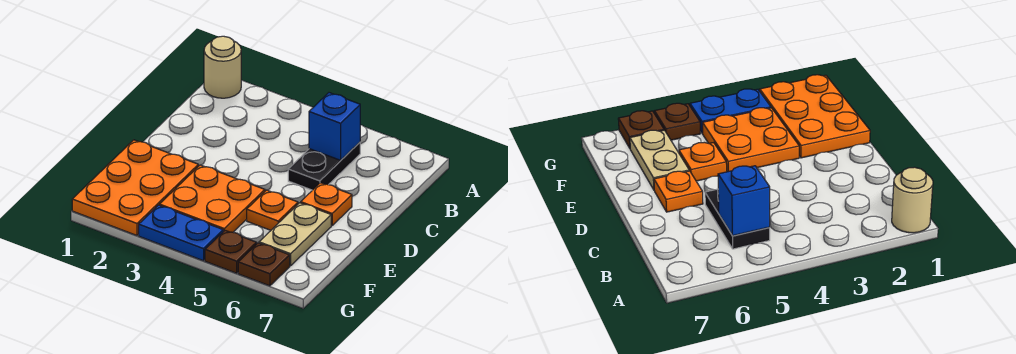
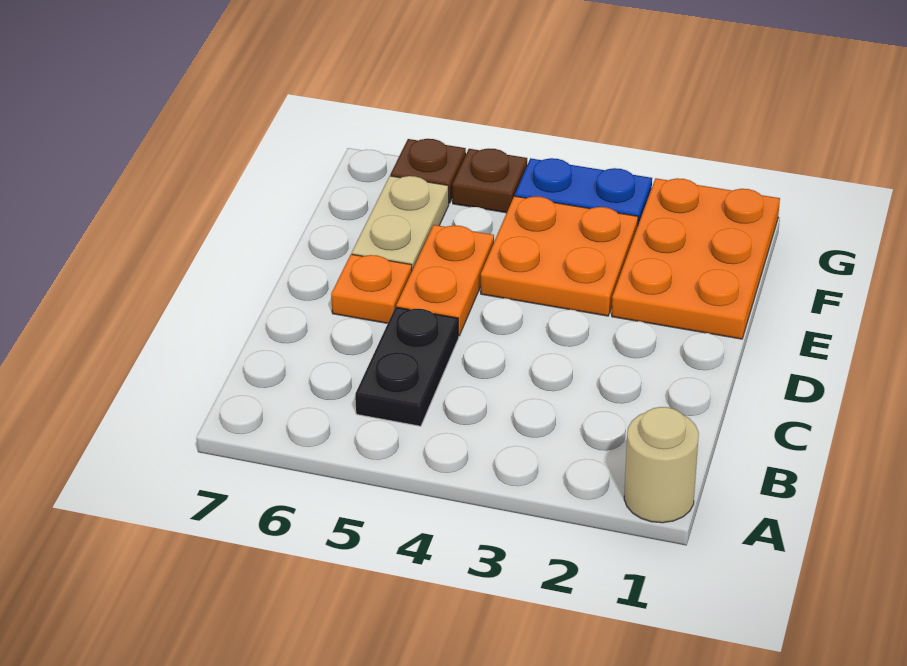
blue 1x1 brick [309,93,360,160] -> none
orange 1x1 plate [247,190,298,230] -> orange 1x2 plate [396,225,494,336]

